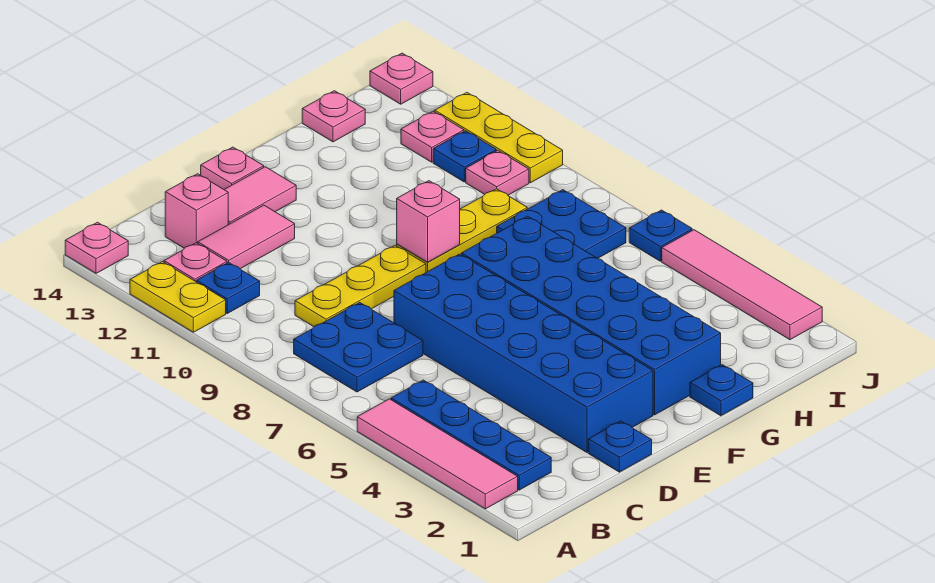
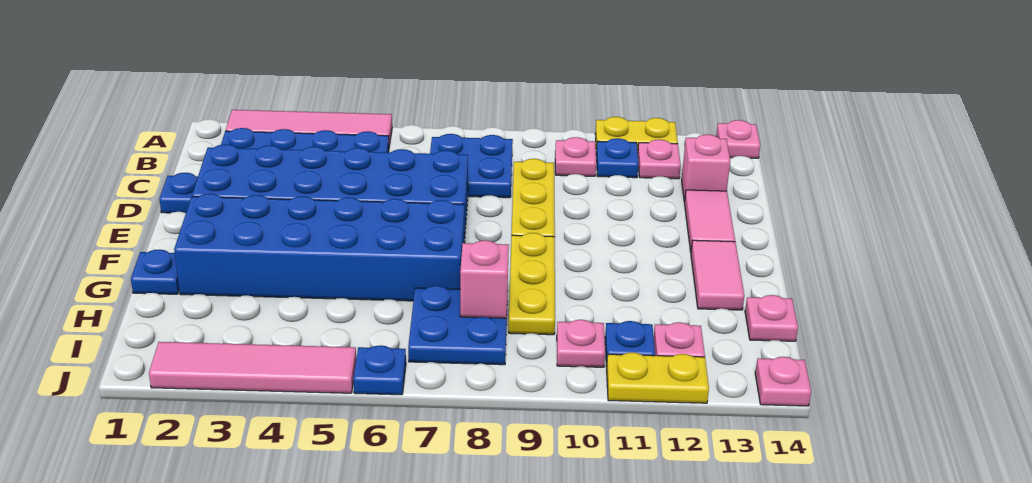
pink 1x2 tile [198,205,295,269] -> pink 1x2 tile moved to [691,240,744,310]
pink 1x1 plate [201,147,264,189] -> pink 1x1 plate moved to [555,137,596,176]
pink 1x1 brick [397,181,460,262] -> pink 1x1 brick moved to [460,240,509,318]
yellow 1x3 plate [435,93,563,183] -> yellow 1x2 plate [607,352,709,403]

